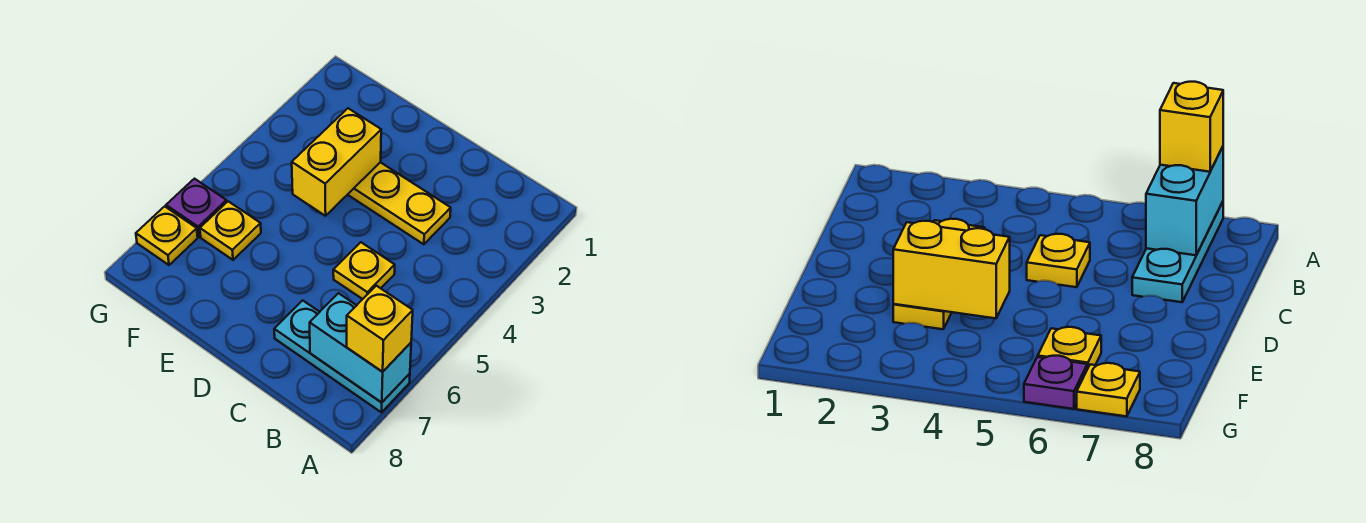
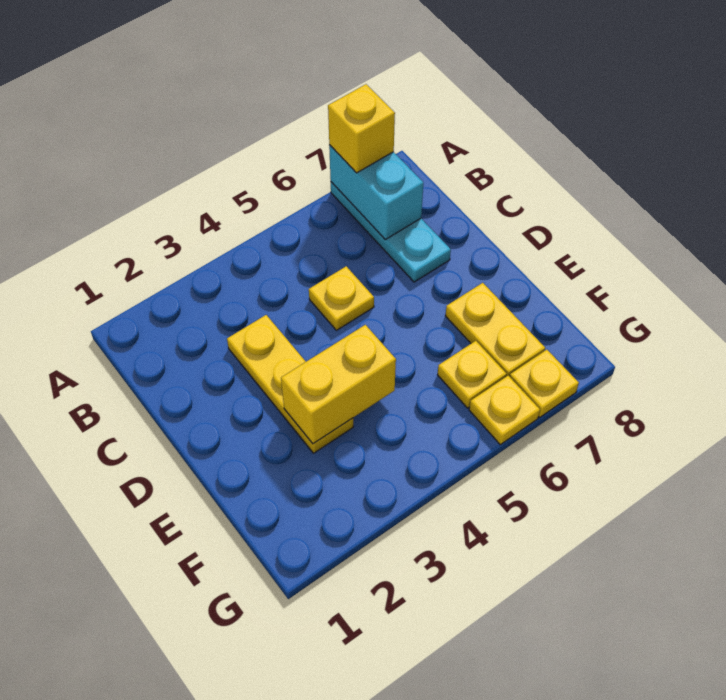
none -> yellow 1x2 plate [445,283,545,377]
purple 1x1 plate [166,179,227,237] -> yellow 1x1 plate [469,376,540,445]

